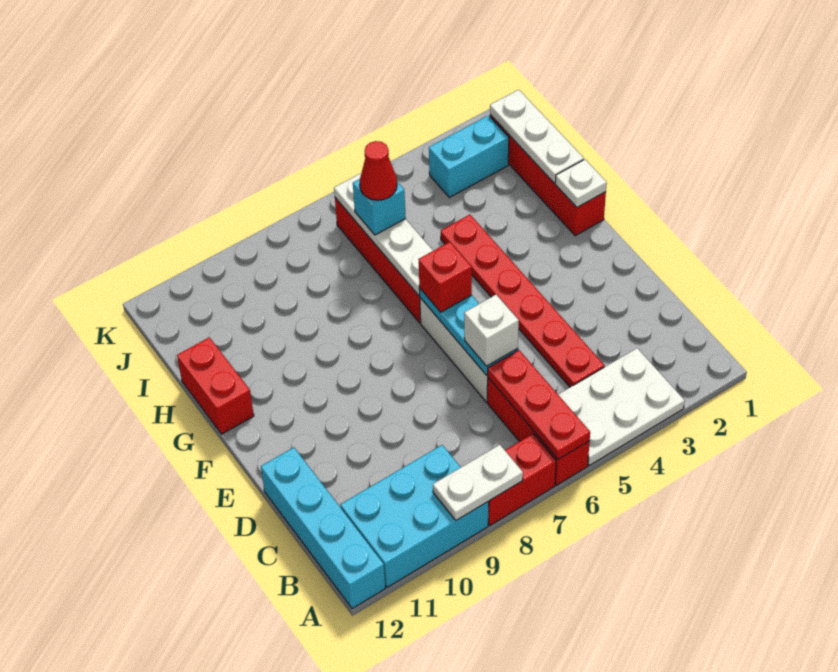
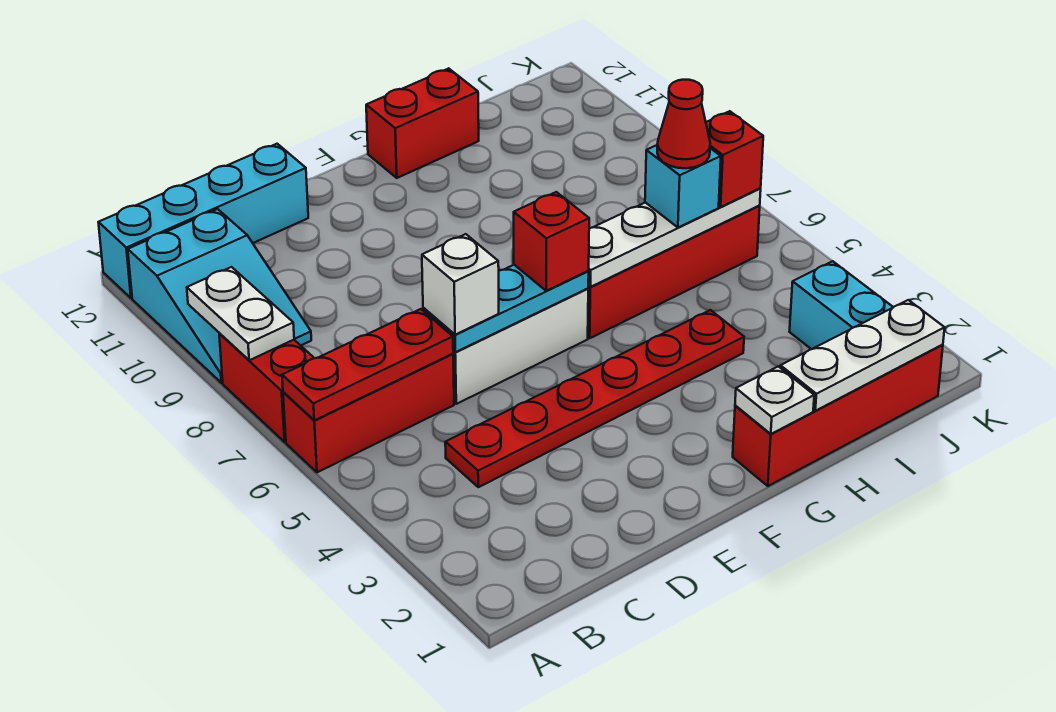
white 2x3 plate [558,348,685,465] -> none
cyan 2x3 brick [340,445,489,587] -> cyan 2x3 slope [128,209,311,383]
none -> red 1x1 brick [706,111,763,207]

